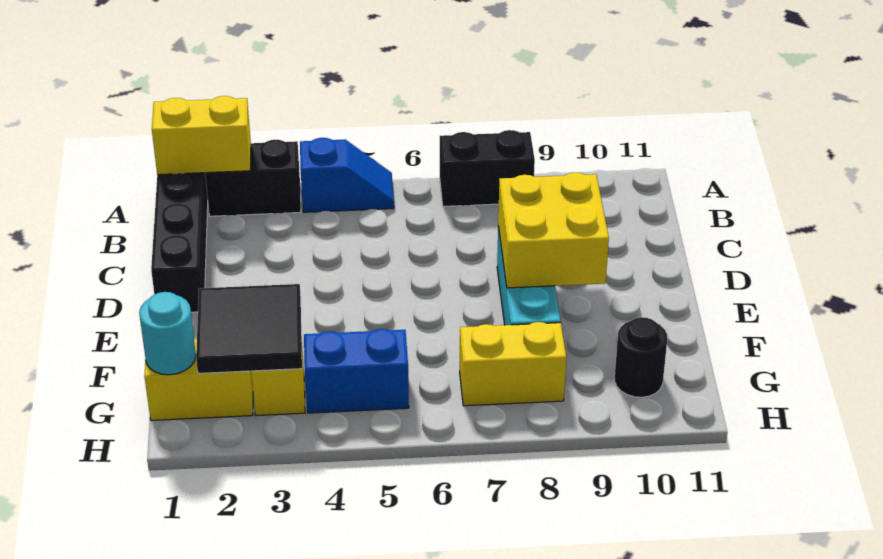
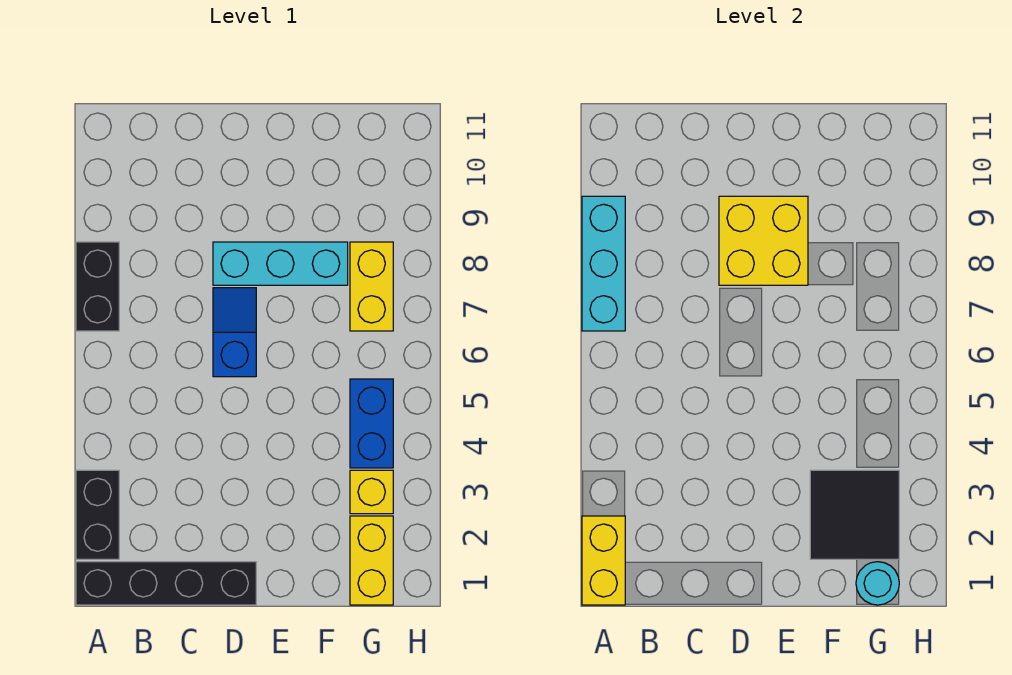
blue 1x2 slope [300,138,394,212] -> blue 1x2 slope moved to [213,288,256,377]
none -> cyan 1x3 brick [582,196,625,331]
black 1x1 round brick [614,317,667,397] -> none

